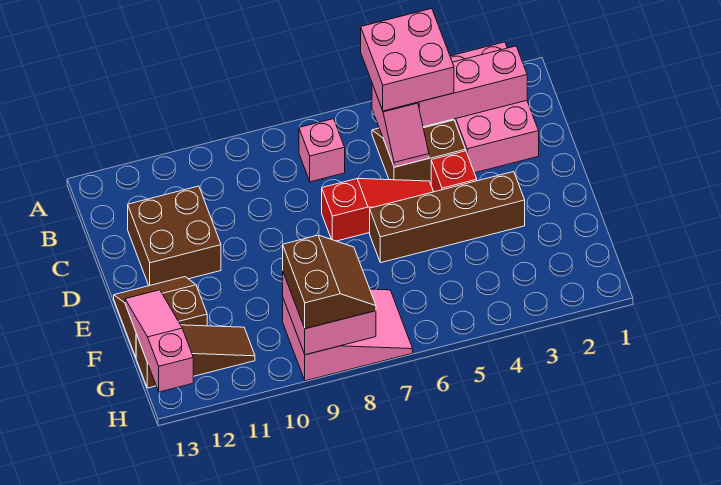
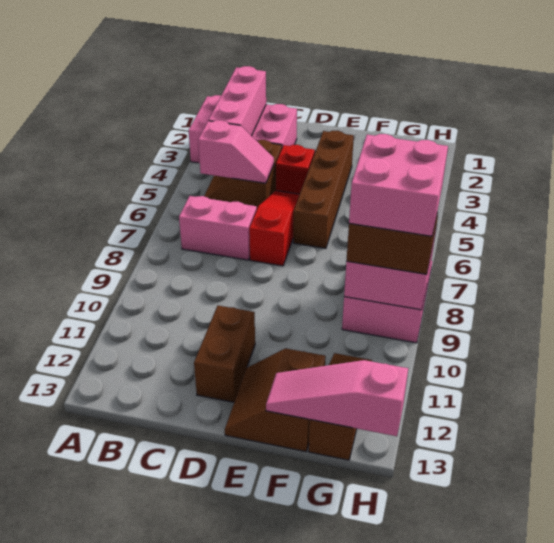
pink 2x2 brick [361,9,454,111] -> pink 2x2 brick moved to [349,134,448,236]
pink 1x1 brick [299,119,345,182] -> pink 1x2 brick [179,196,257,260]
brown 2x2 brick [128,186,221,286] -> brown 1x2 brick [194,306,255,402]

